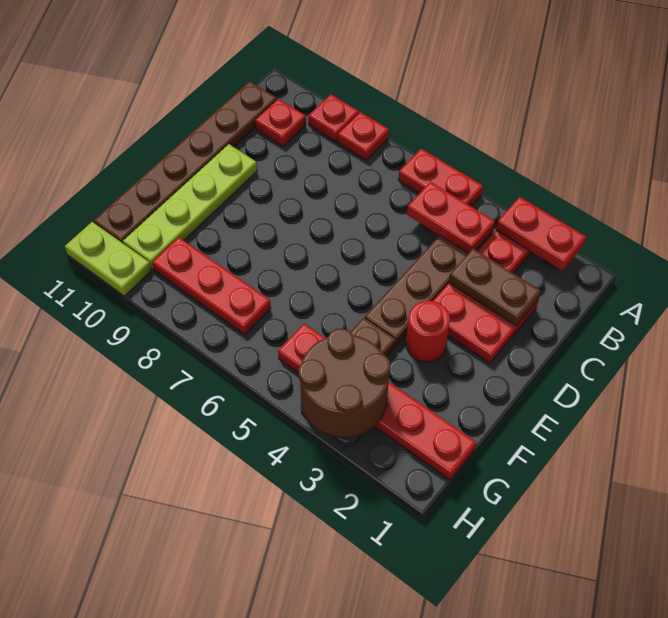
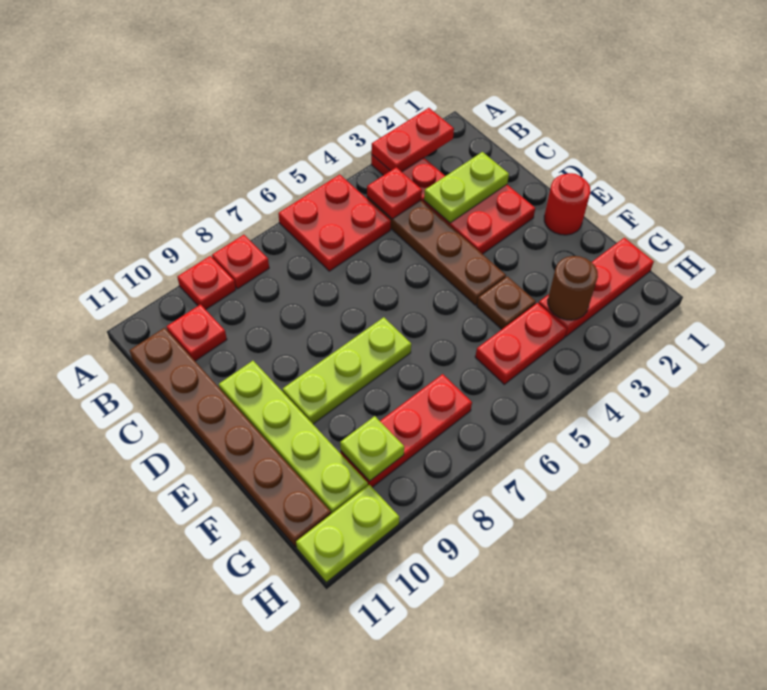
red 1x2 plate [398,149,483,206] -> red 2x2 plate [278,174,391,271]
red 1x2 plate [407,182,495,253] -> red 1x1 plate [367,167,422,219]
brown 1x2 plate [449,248,541,326] -> lime 1x2 plate [424,152,509,223]
red 1x1 round brick [406,301,450,362] -> red 1x1 round brick moved to [544,173,591,235]
none -> lime 1x3 plate [283,317,411,424]
brown 2x2 round brick [298,328,391,437] -> brown 1x1 round brick [548,256,598,320]
none -> lime 1x1 plate [340,416,404,481]

